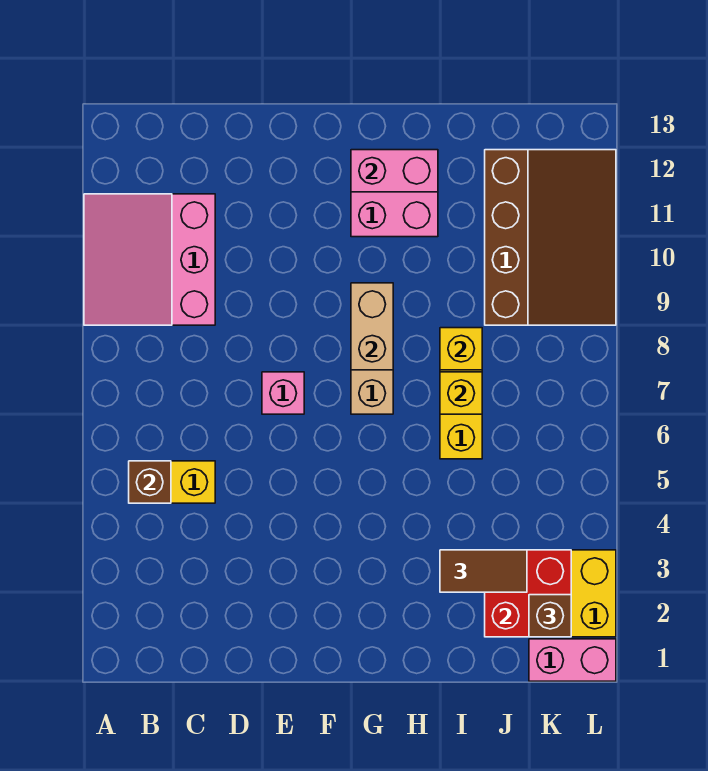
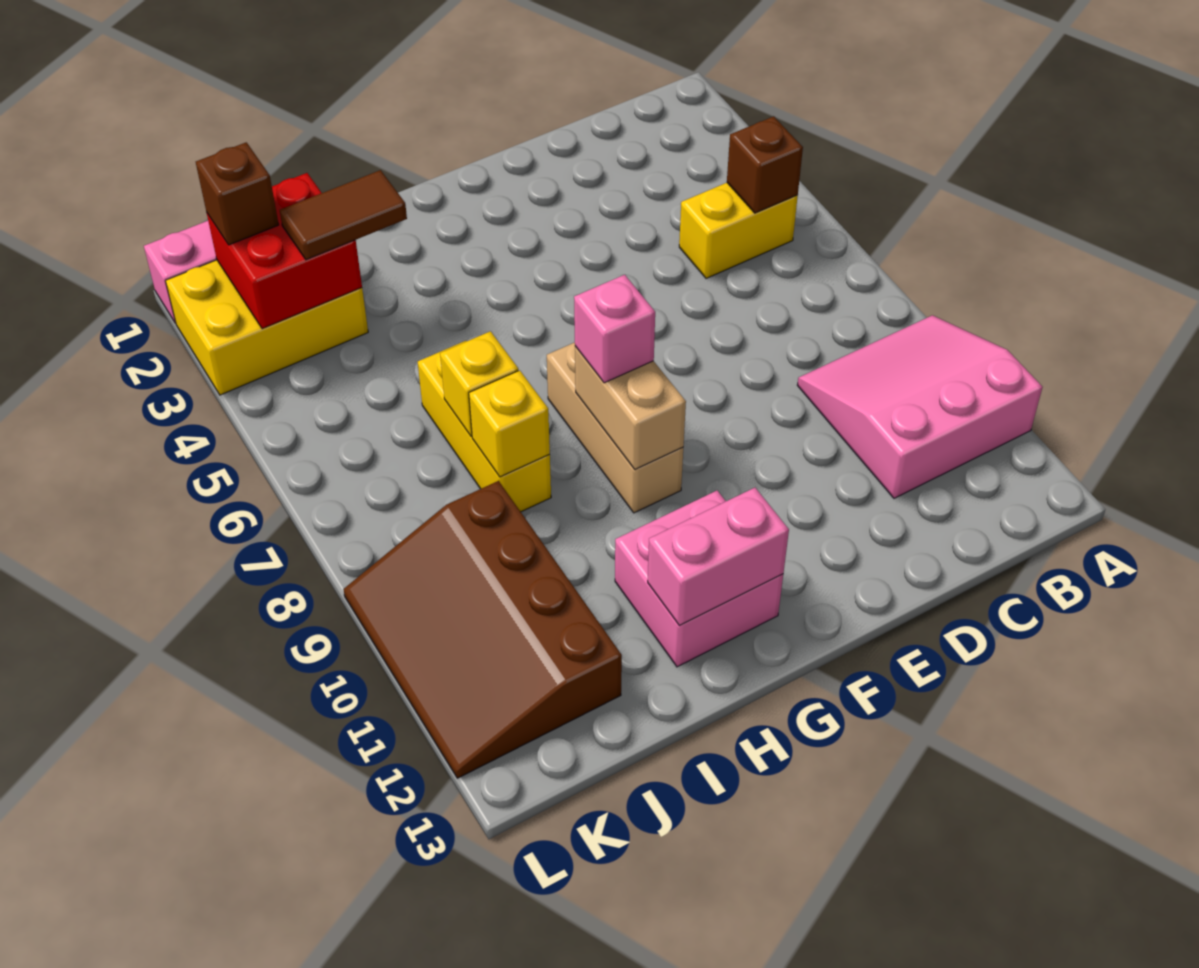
pink 3x3 slope [84,194,215,325] -> pink 3x3 slope turned to [797,315,1043,498]
pink 1x1 brick [262,372,304,414] -> pink 1x1 brick moved to [574,275,655,383]

